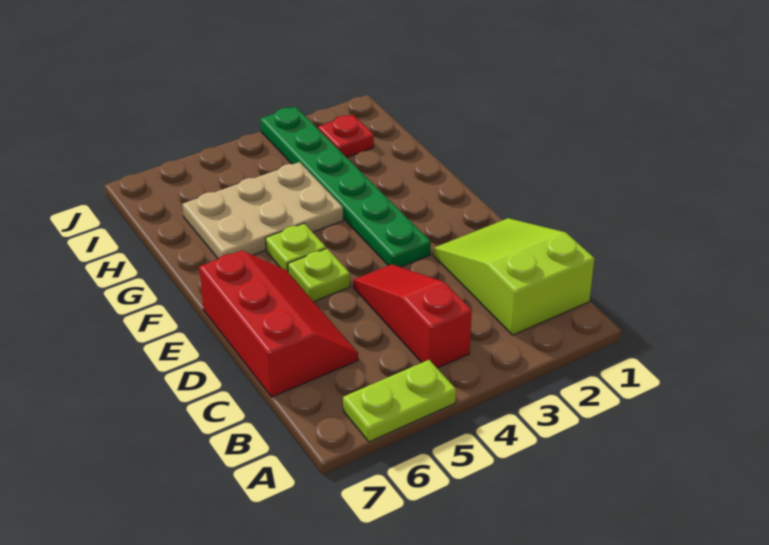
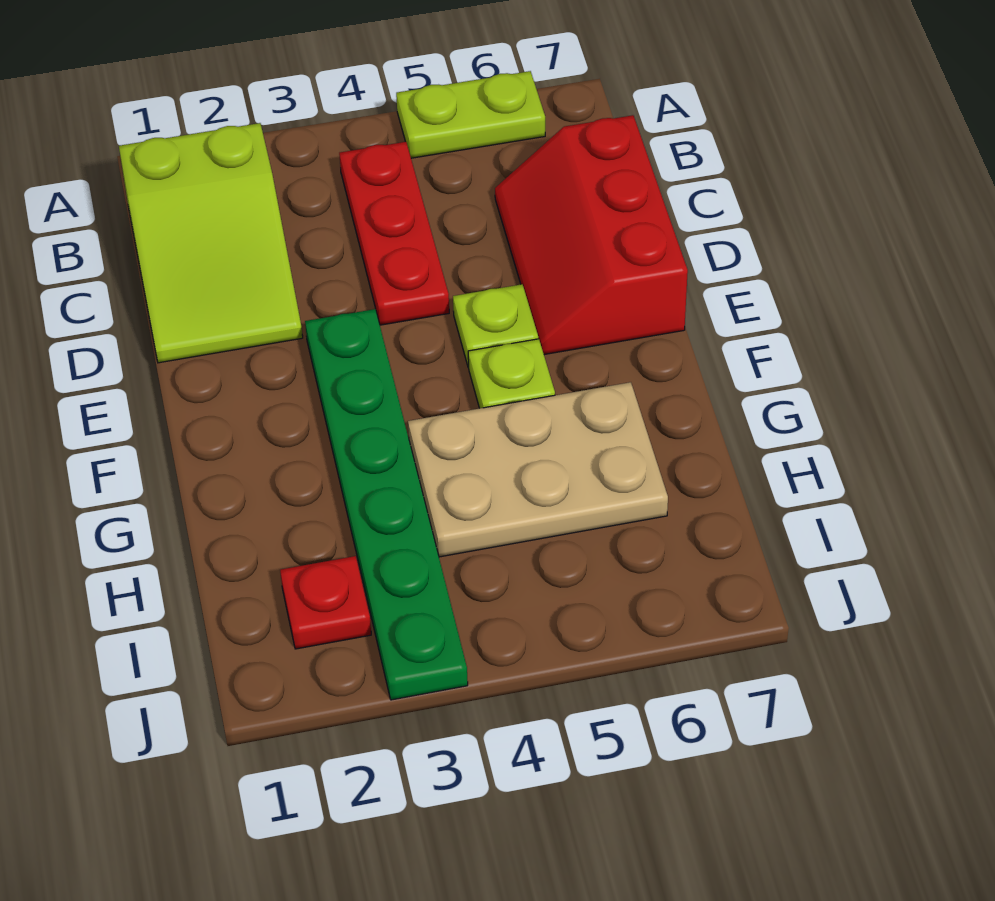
red 1x3 slope [353,264,472,368] -> red 1x3 plate [339,142,449,325]

